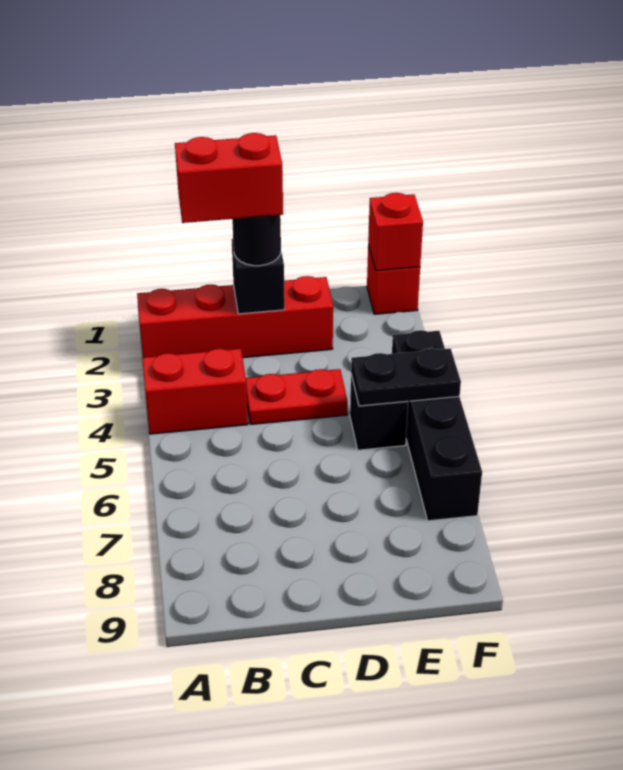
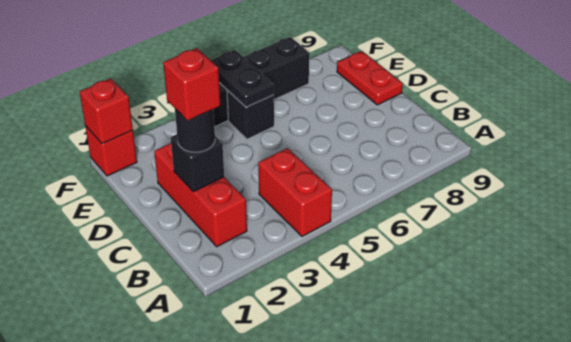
red 1x4 brick [137,276,333,358] -> red 1x3 brick [154,143,247,247]
red 1x2 brick [175,133,283,223] -> red 1x1 brick [163,48,220,120]
red 1x2 plate [246,369,348,424] -> red 1x2 plate moved to [337,51,403,105]

